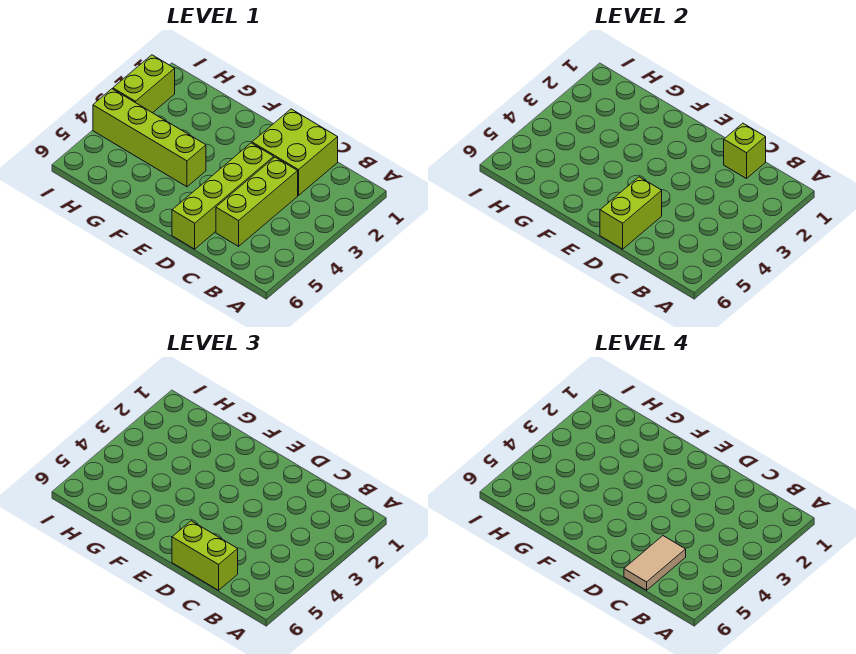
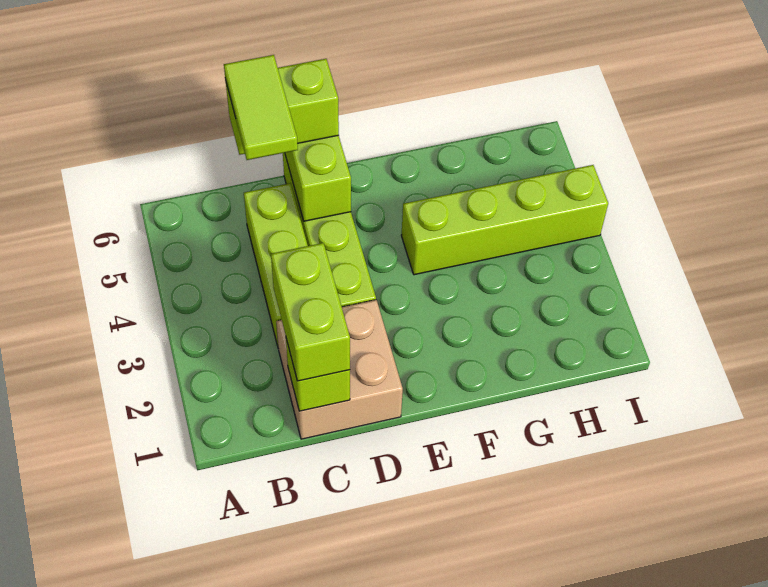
lime 2x2 brick [252,109,338,195] -> tan 2x2 brick [276,300,403,439]
tan 1x2 tile [624,536,686,590] -> lime 1x2 tile [224,55,298,160]
lime 1x2 brick [113,55,175,113] -> lime 1x2 brick moved to [271,243,350,381]

